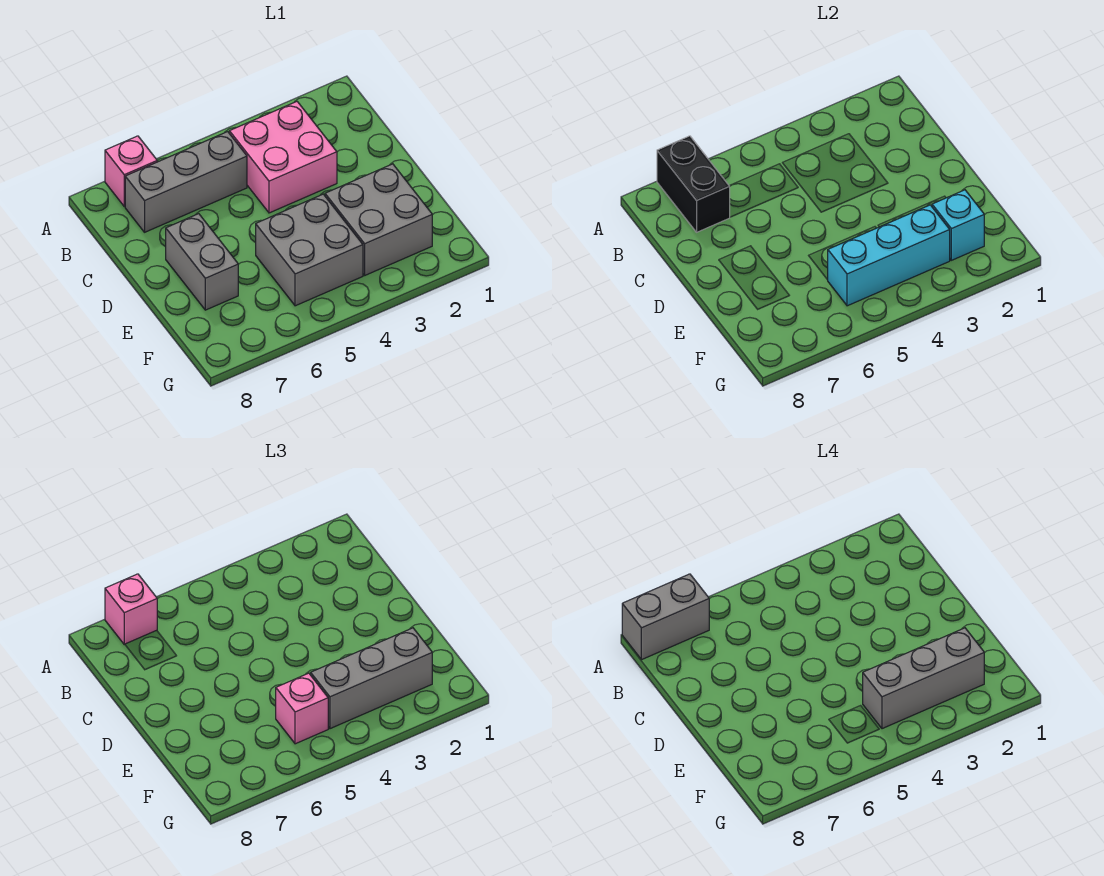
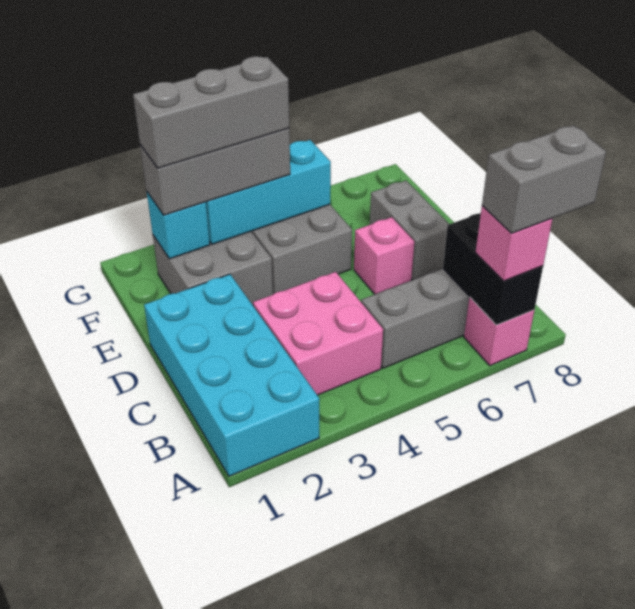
none -> cyan 2x4 brick [144,274,319,476]
pink 1x1 brick [276,673,328,744] -> pink 1x1 brick moved to [354,217,414,294]

